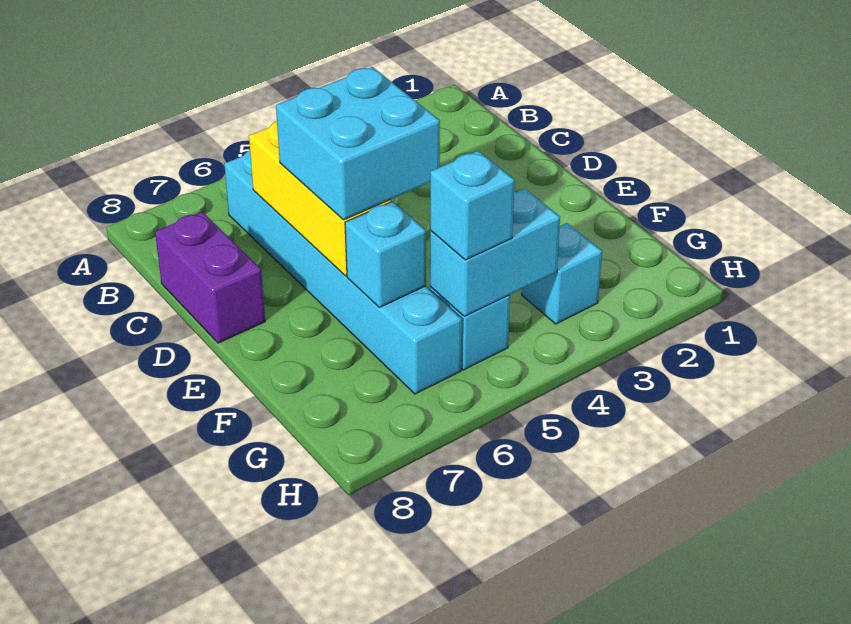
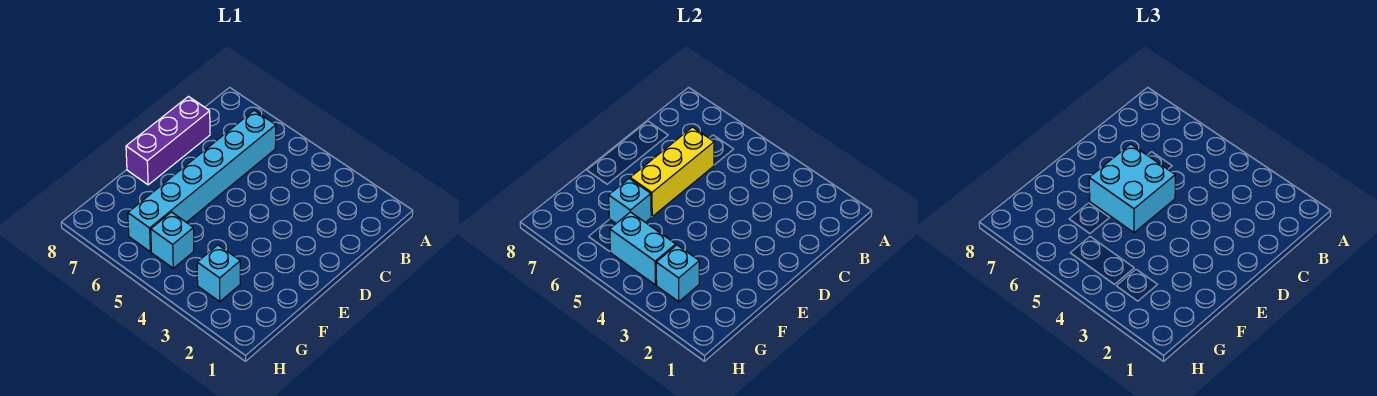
purple 1x2 brick [155,212,265,343] -> purple 1x3 brick [126,97,210,185]
cyan 1x1 brick [430,151,515,260] -> cyan 1x1 brick moved to [656,245,699,302]

